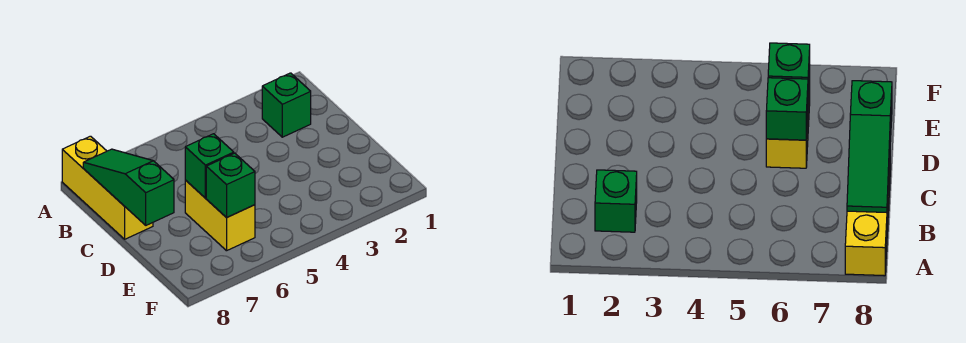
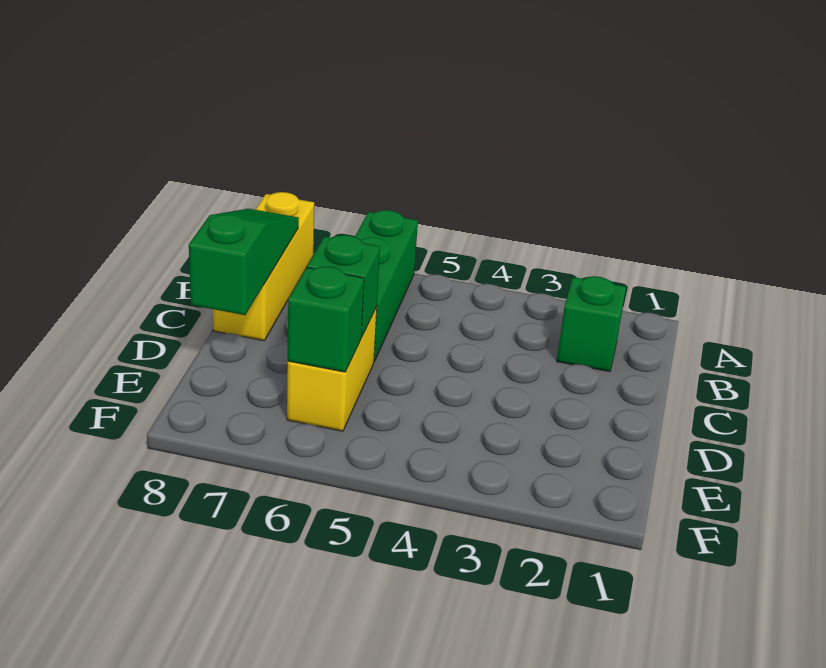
none -> green 1x3 brick [355,210,418,361]

